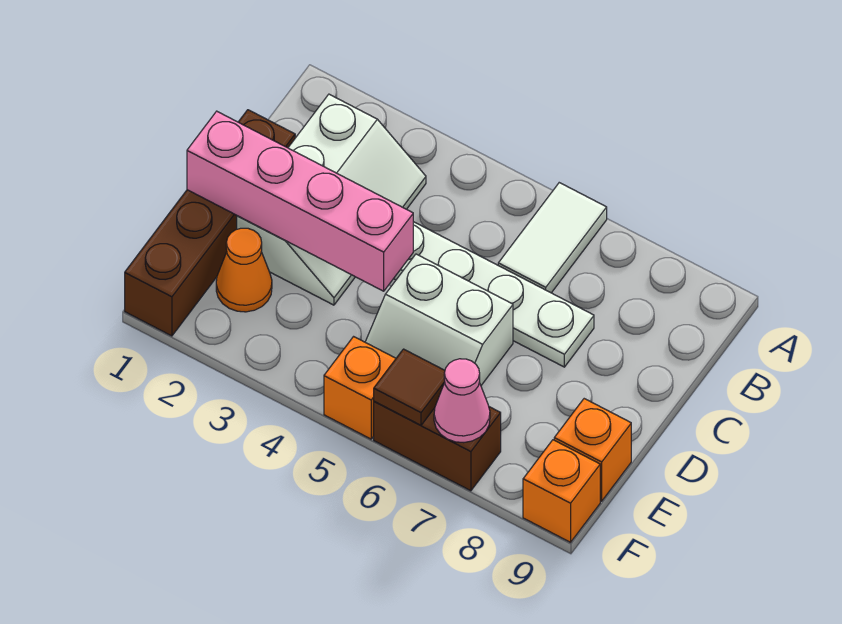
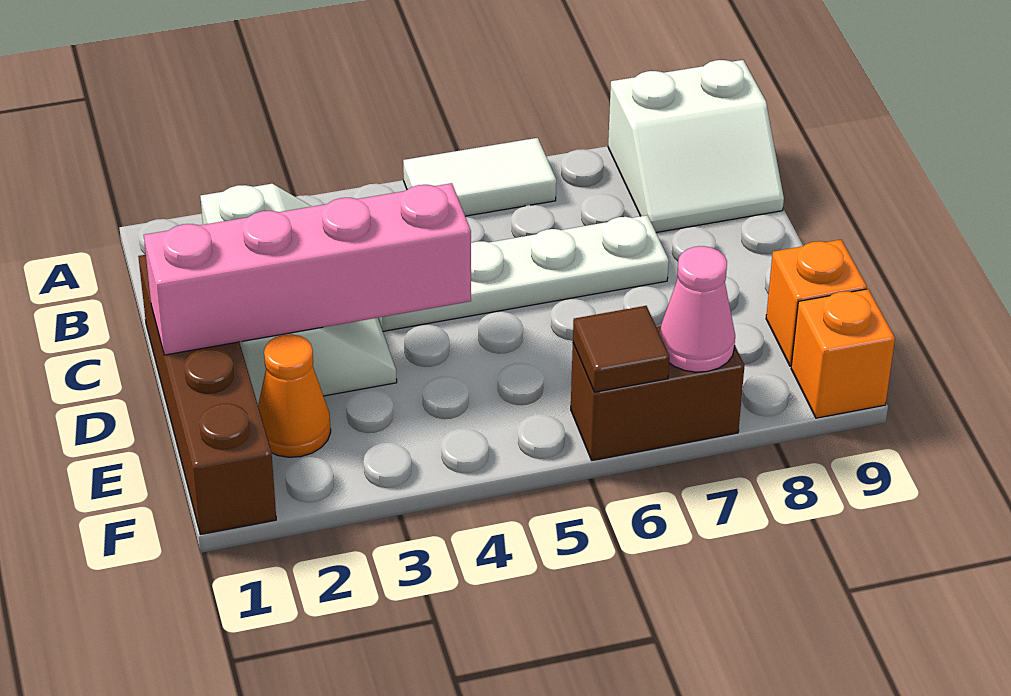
white 1x2 tile [498,183,607,293] -> white 1x2 tile turned to [403,138,556,216]
white 2x2 slope [365,254,513,385] -> white 2x2 slope moved to [608,60,784,232]
orange 1x1 brick [324,337,396,439] -> none

